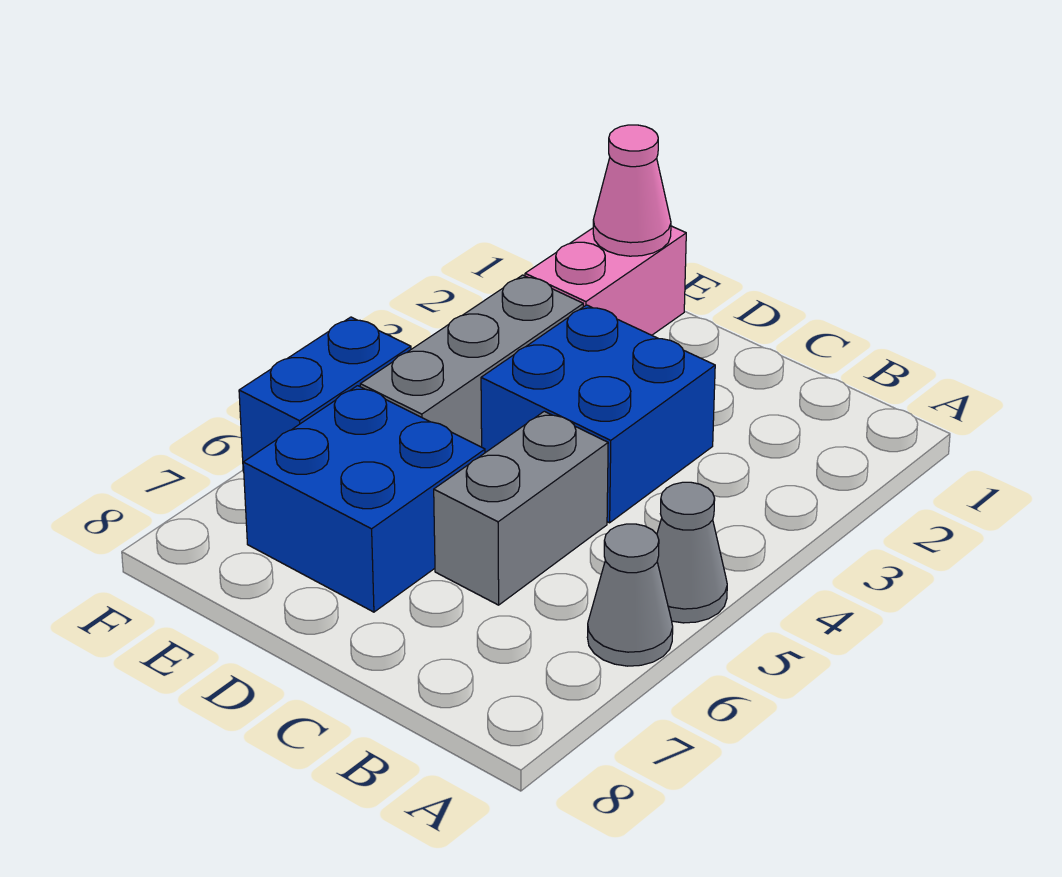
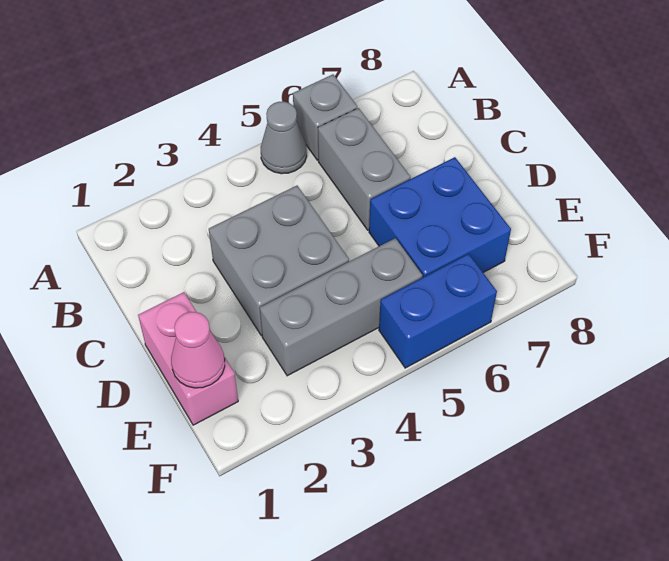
grey 1x1 cone [587,524,673,666] -> grey 1x1 brick [293,74,357,160]
blue 2x2 brick [481,305,715,523] -> grey 2x2 brick [209,186,349,335]
grey 1x2 brick [434,411,608,605] -> grey 1x2 brick turned to [318,108,411,230]
pink 1x2 brick [525,226,686,335] -> pink 1x2 brick turned to [138,292,238,425]

